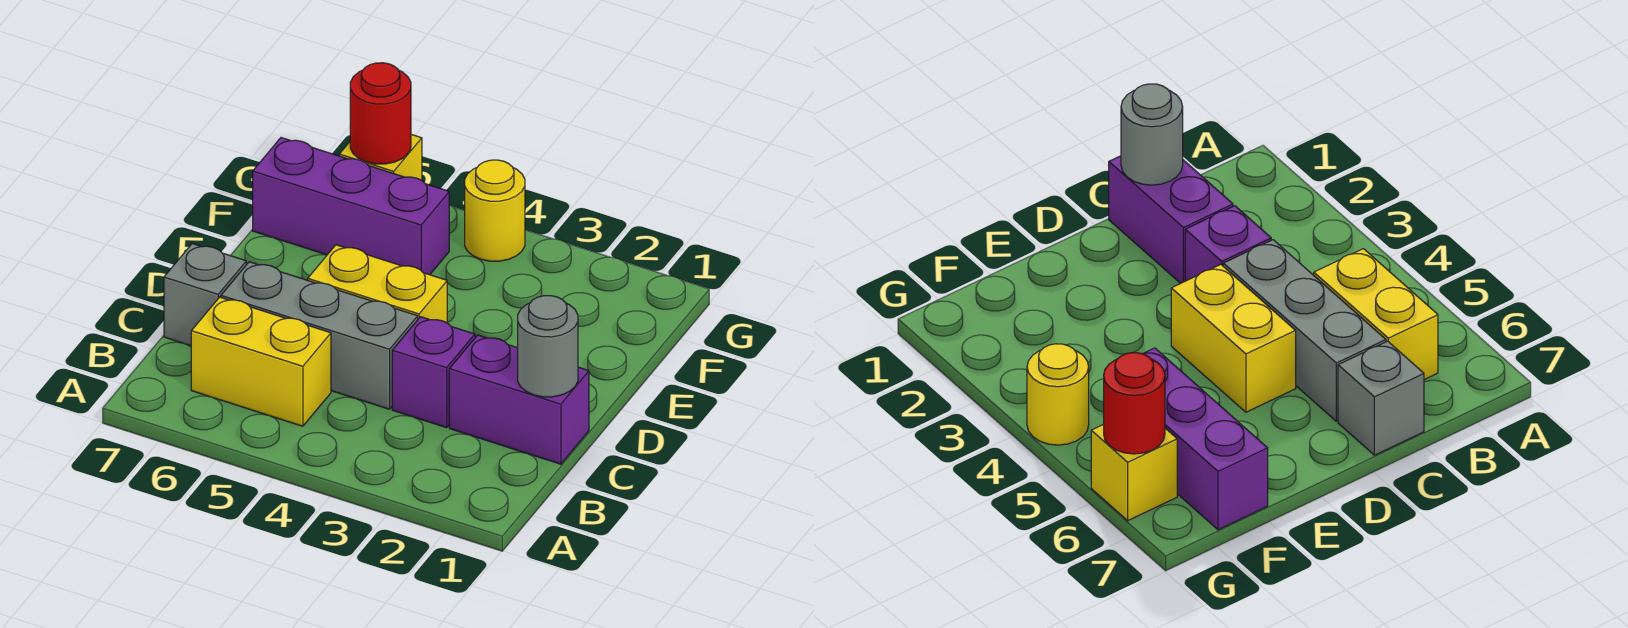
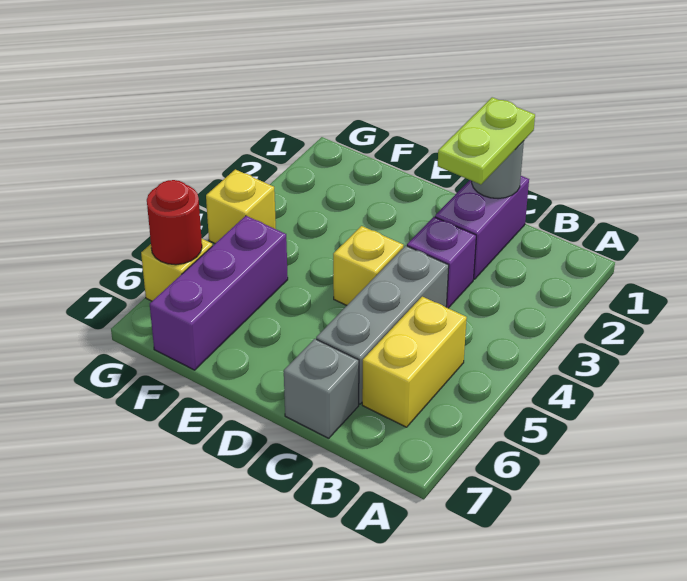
none -> lime 1x2 plate [438,97,535,185]
yellow 1x2 brick [308,245,447,323] -> yellow 1x1 brick [333,226,404,305]
yellow 1x1 round brick [465,160,525,261] -> yellow 1x1 brick [206,169,276,243]

